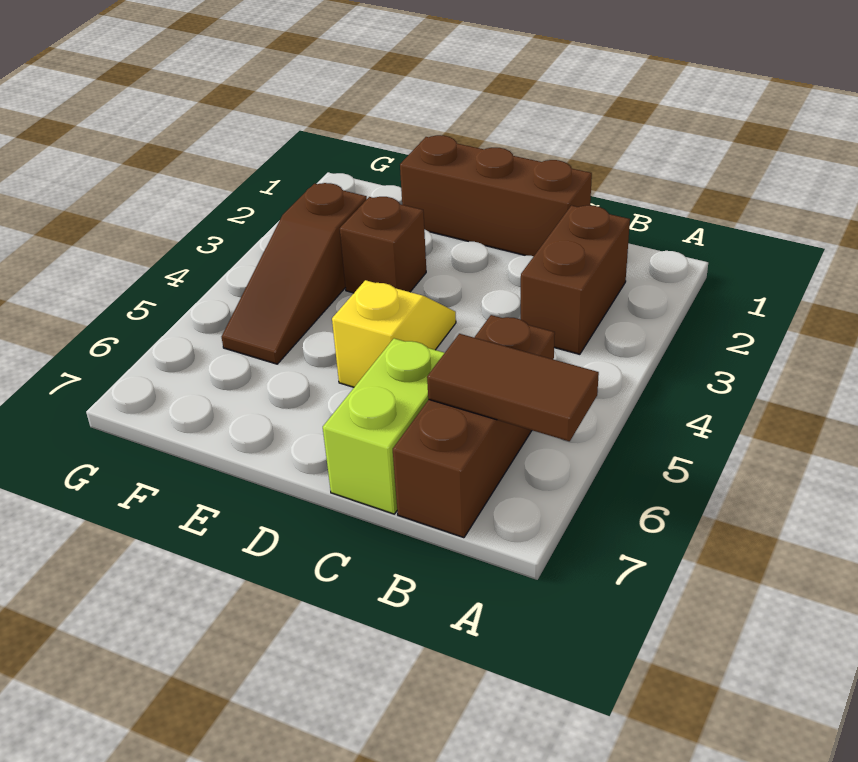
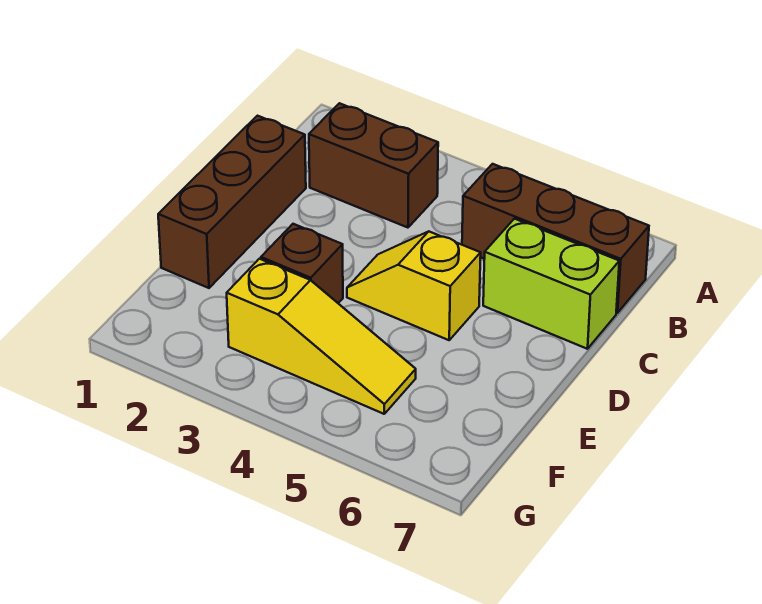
brown 1x2 tile [427,334,599,441] -> none
brown 1x3 slope [222,183,367,364] -> yellow 1x3 slope [227,259,416,414]

